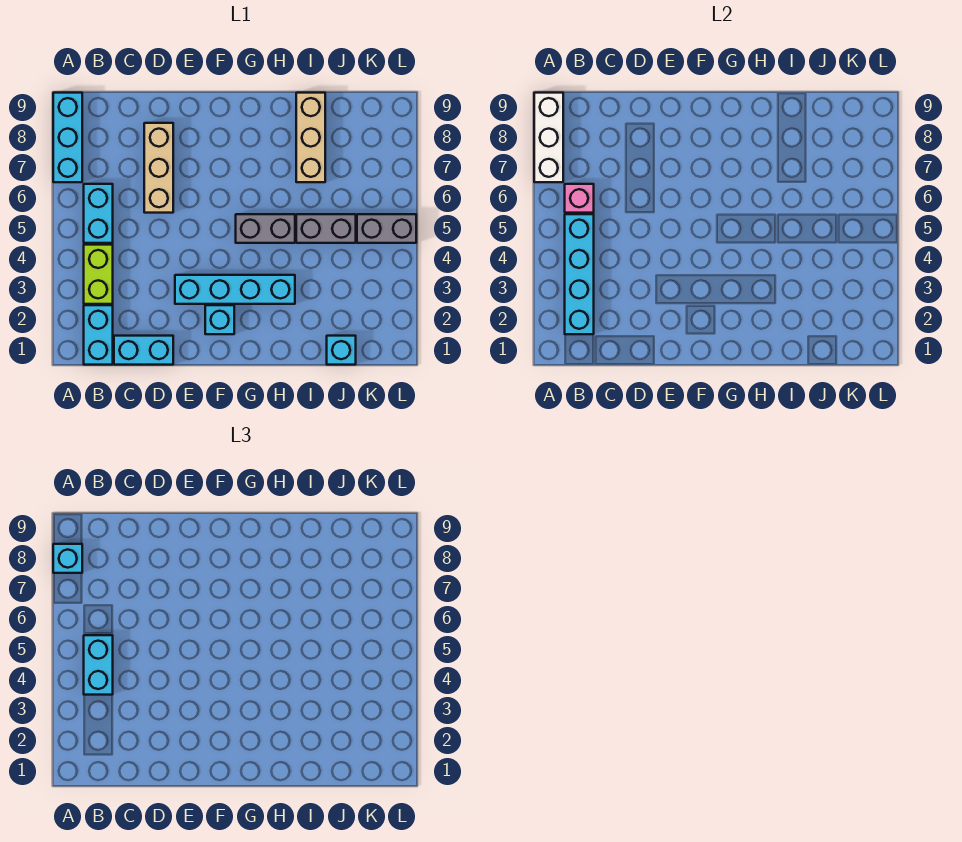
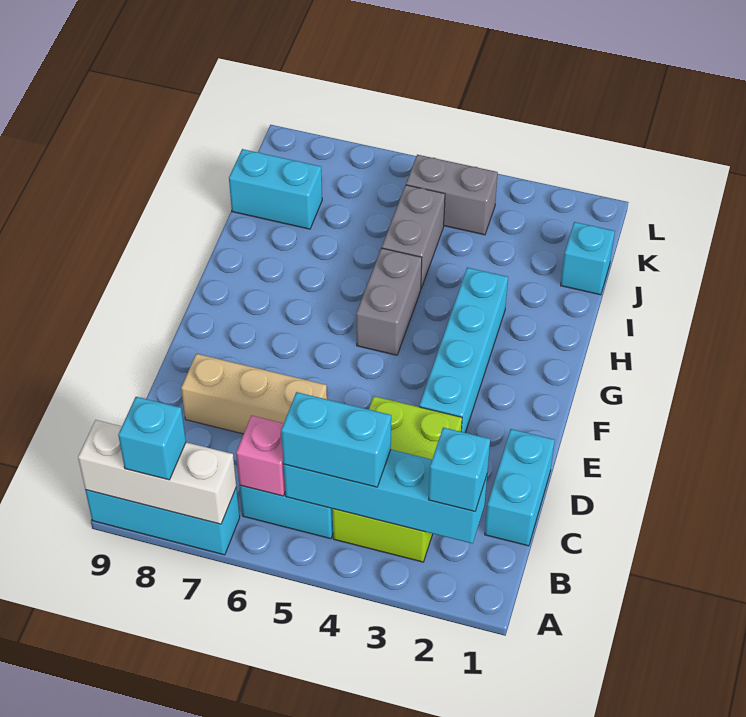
cyan 1x2 brick [84,305,113,365] -> cyan 1x2 brick moved to [229,149,322,229]
lime 1x2 brick [84,245,113,304] -> lime 2x3 brick [332,396,462,562]
cyan 1x1 brick [205,305,234,334] -> cyan 1x1 brick moved to [429,428,490,512]
tan 1x3 brick [296,93,325,182] -> none
grey 1x2 brick [357,214,416,243] -> grey 1x2 brick turned to [406,155,498,235]

